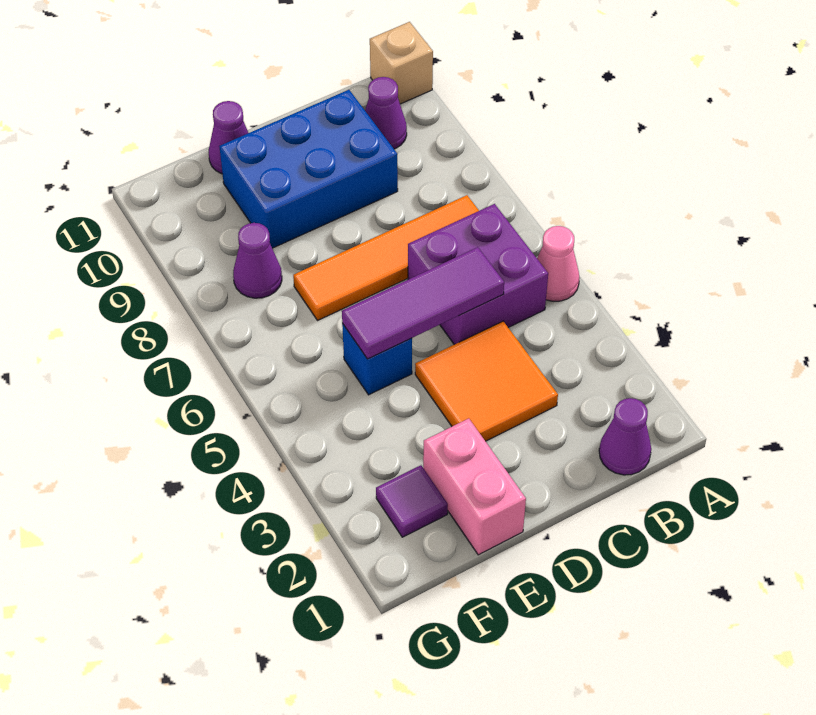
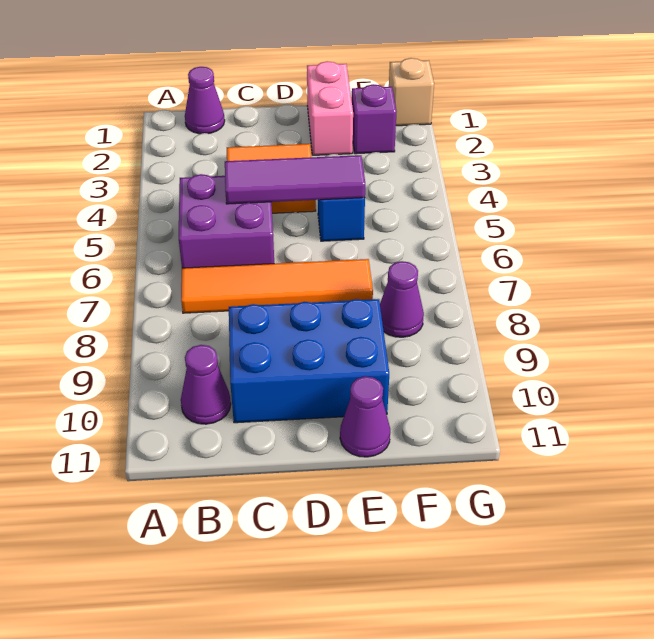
pink 1x1 cone [537,226,579,301] -> none
tan 1x1 brick [370,22,433,104] -> tan 1x1 brick moved to [389,58,434,126]
purple 1x1 tile [376,465,448,537] -> purple 1x1 brick [352,84,397,154]

